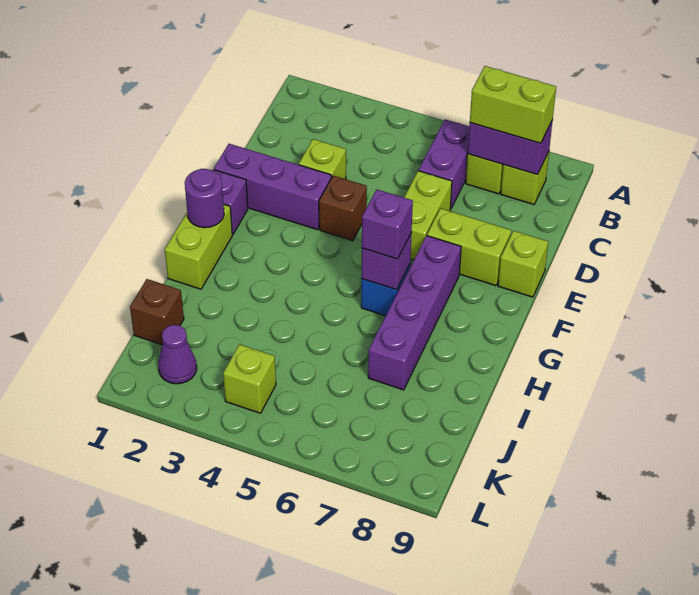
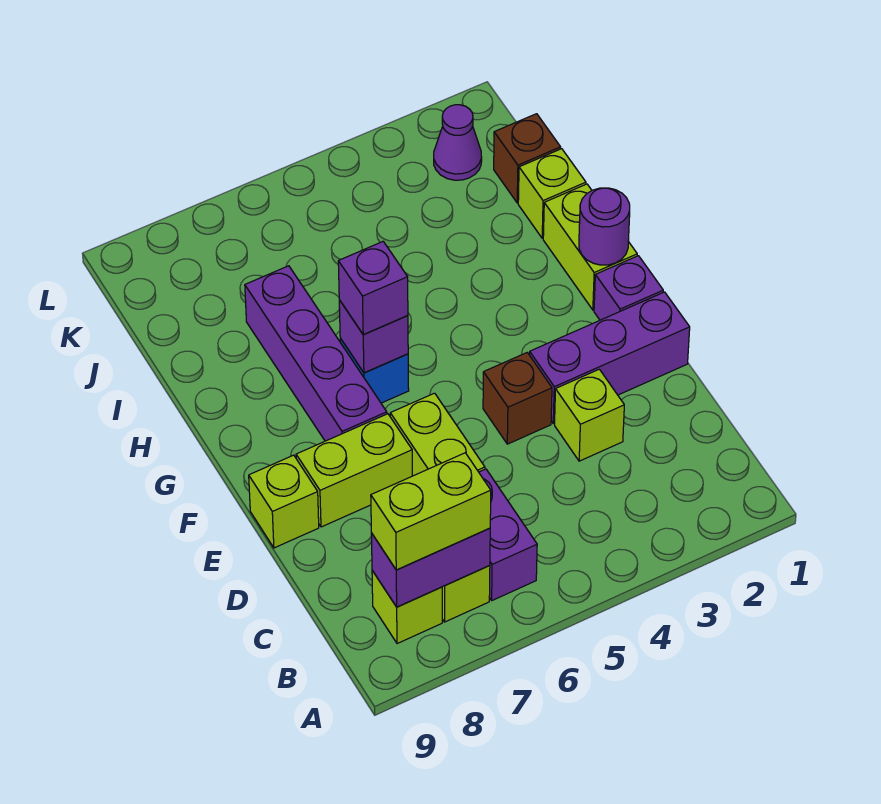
lime 1x1 brick [223,344,276,413] -> lime 1x1 brick moved to [518,149,586,238]

